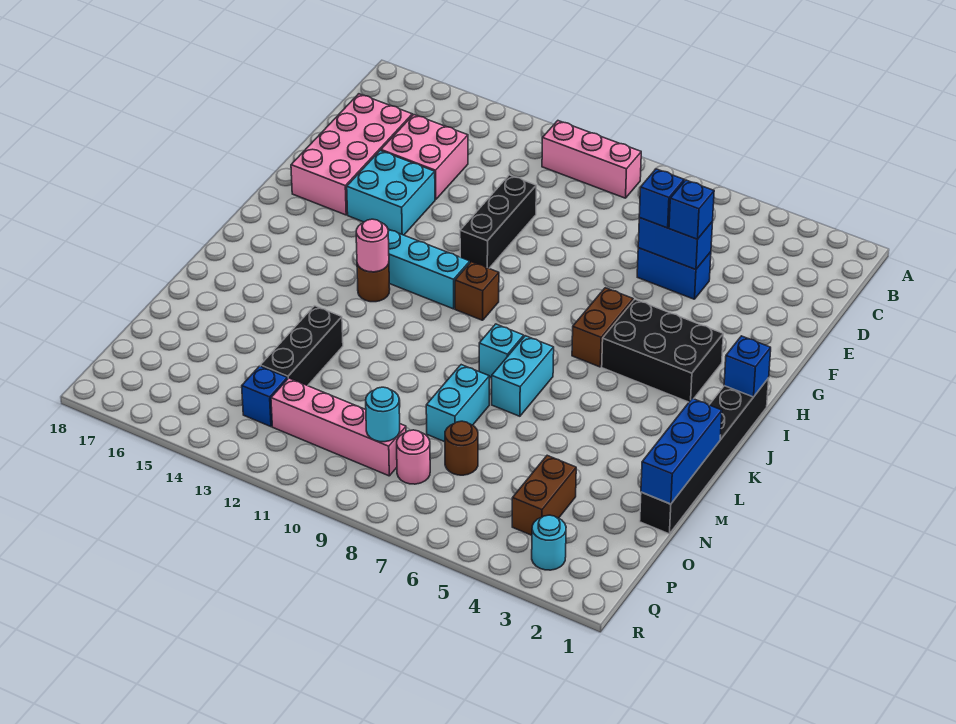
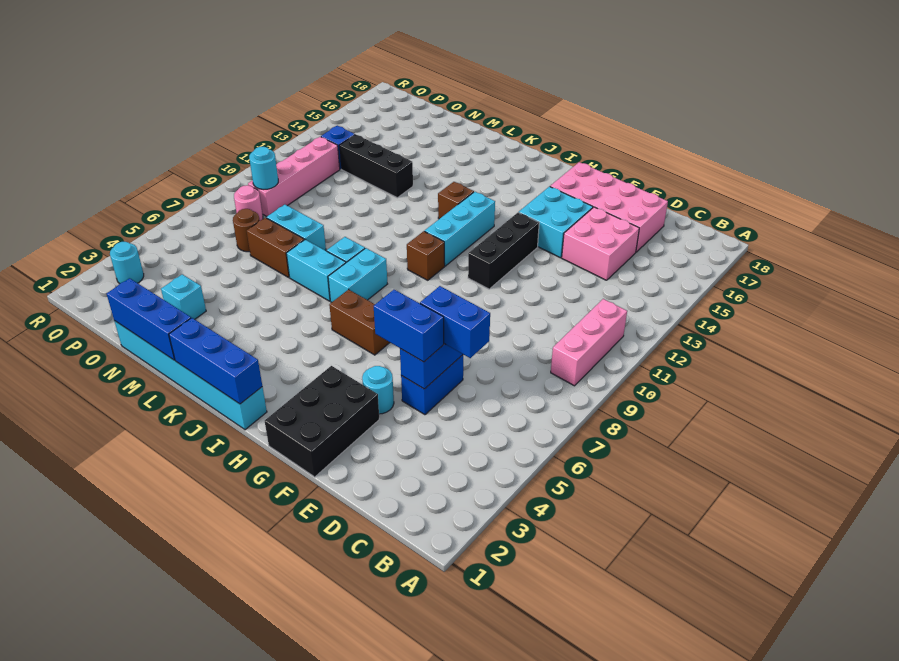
blue 1x1 brick [669,180,714,239] -> blue 1x2 brick [374,290,444,362]
blue 1x1 brick [639,169,684,228] -> blue 1x2 brick [420,286,490,358]
black 1x3 brick [460,175,536,268] -> black 1x3 brick turned to [468,212,539,289]
none -> cyan 1x1 round brick [362,366,394,414]
black 2x3 brick [602,299,723,402] -> black 2x3 brick moved to [265,366,379,477]
black 1x6 brick [640,378,769,534] -> cyan 1x6 brick [114,321,267,430]
blue 1x1 brick [724,336,771,397] -> blue 1x3 brick [169,318,262,404]
none -> cyan 1x2 brick [328,248,387,302]
brown 1x1 round brick [357,264,390,302] -> brown 1x1 brick [438,182,474,219]
pink 1x1 round brick [356,219,389,272] -> none
none -> cyan 1x1 brick [161,274,206,319]
brown 1x2 brick [512,455,576,535] -> brown 1x2 brick moved to [247,218,304,277]

